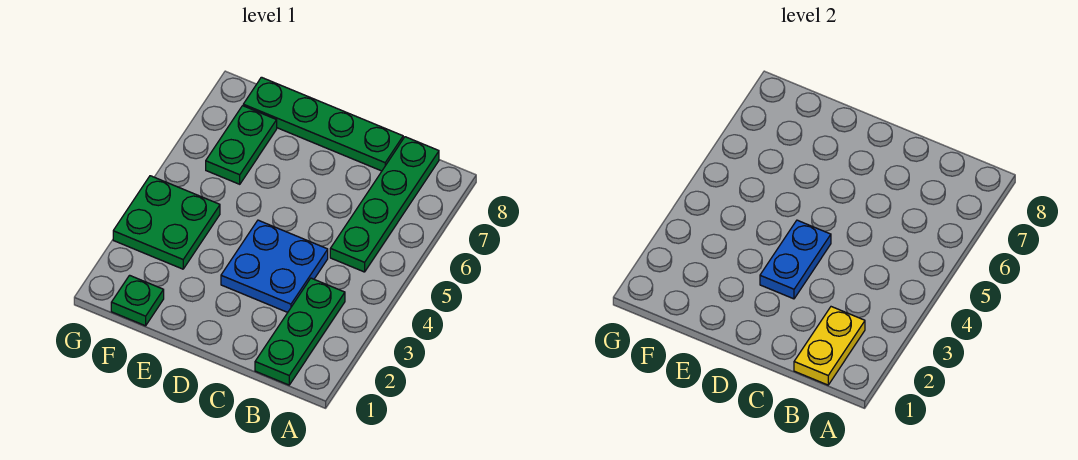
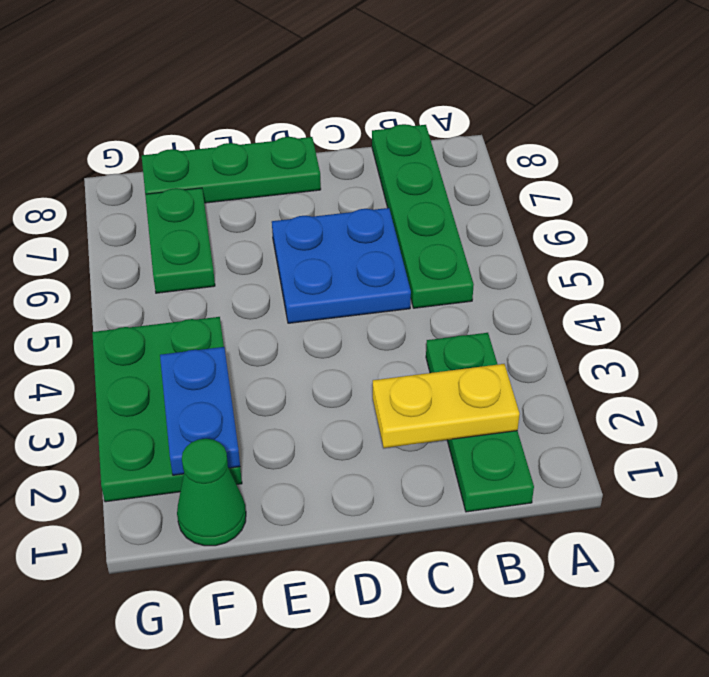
yellow 1x2 plate [794,307,865,385] -> yellow 1x2 plate turned to [373,364,520,448]
blue 2x2 plate [221,220,328,312] -> blue 2x2 plate moved to [272,208,411,323]
green 1x4 plate [243,77,403,171] -> green 1x3 plate [142,137,321,203]
blue 1x2 plate [760,220,831,299] -> blue 1x2 plate moved to [160,347,240,475]
green 1x1 plate [111,275,164,326] -> green 1x1 cone [177,439,246,546]
green 2x2 plate [113,176,220,269] -> green 2x3 plate [92,317,242,502]

